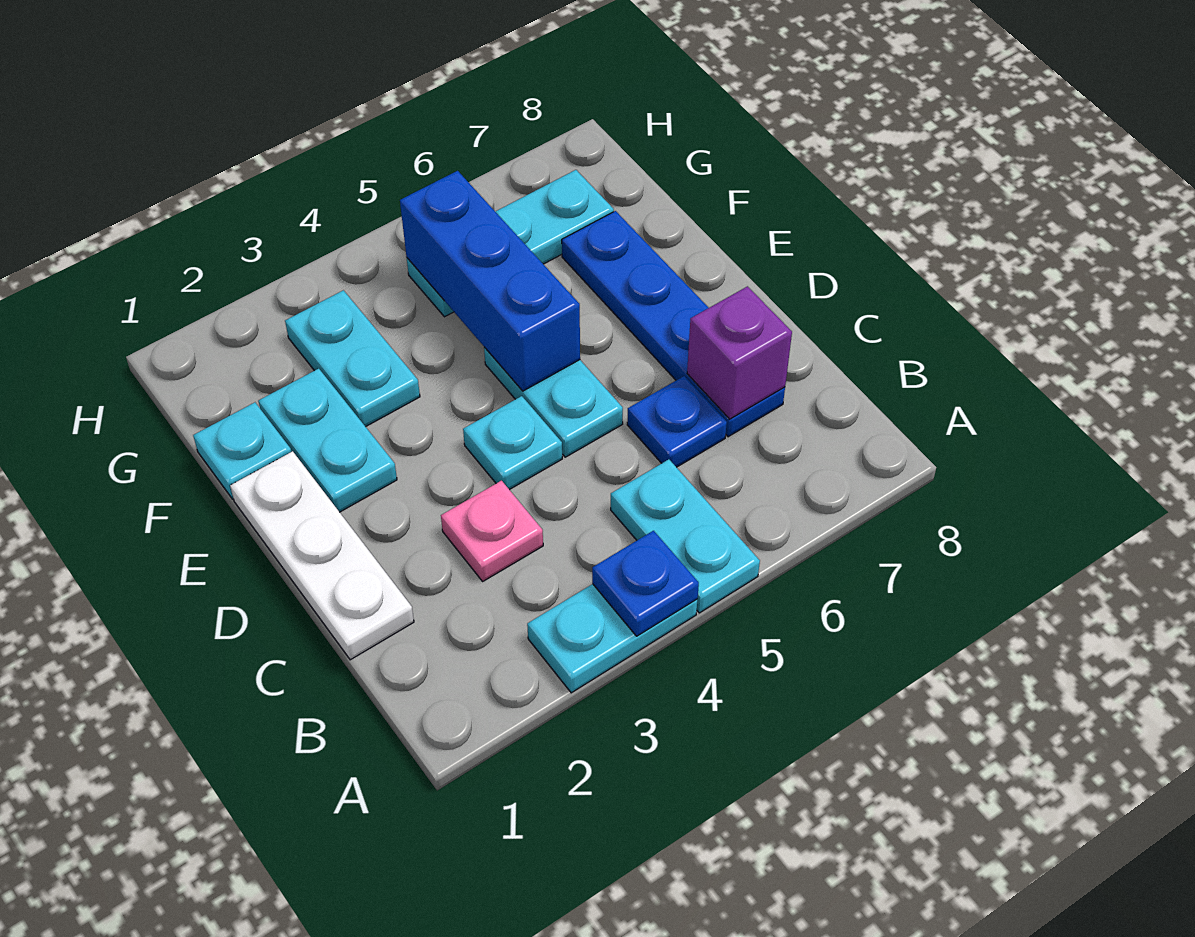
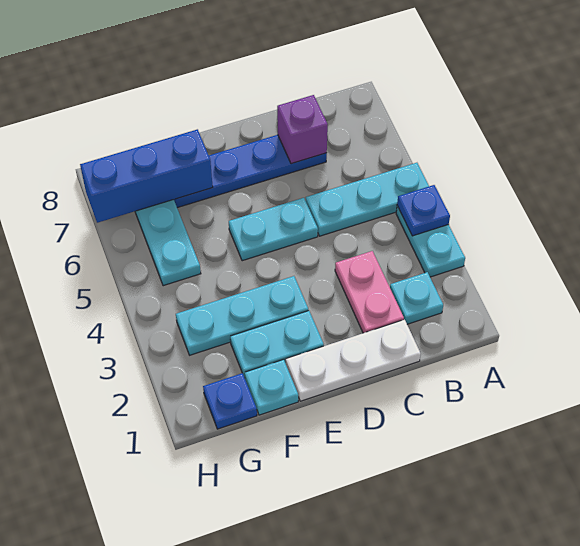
cyan 1x2 plate [611,459,760,613] -> cyan 1x3 plate [306,163,429,236]
pink 1x1 plate [441,481,543,581] -> pink 1x2 plate [335,251,404,333]
blue 1x1 plate [627,376,727,467] -> blue 1x1 plate moved to [203,373,257,429]
cyan 1x1 plate [463,396,562,490] -> cyan 1x1 plate moved to [390,272,443,324]
blue 1x3 brick [400,171,580,391] -> blue 1x3 brick moved to [80,129,213,223]
cyan 1x2 plate [285,290,420,427] -> cyan 1x3 plate [176,276,308,355]

